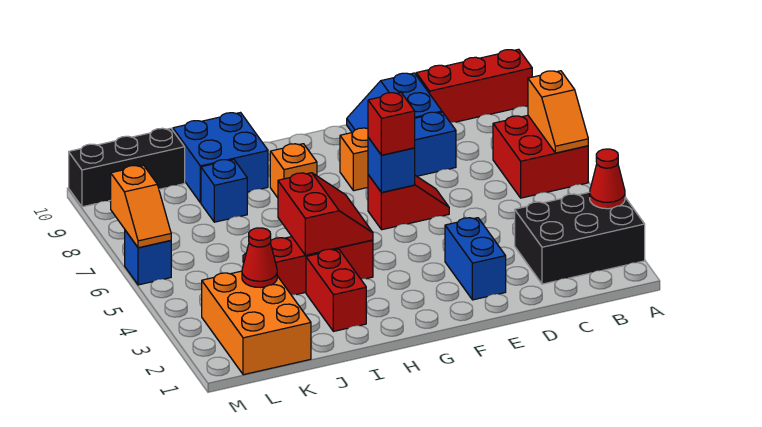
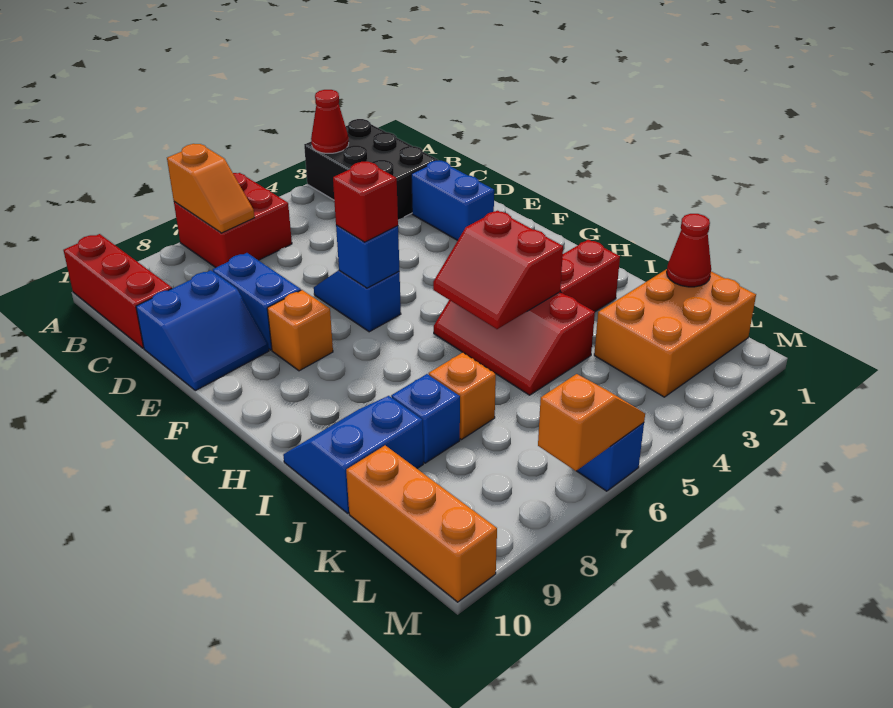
orange 1x2 slope [528,71,588,153] -> orange 1x2 slope turned to [167,144,255,233]
blue 1x2 brick [445,218,506,300] -> blue 1x2 brick turned to [411,161,494,240]
red 1x2 slope [368,175,449,230] -> blue 1x2 slope [314,270,401,332]
red 2x2 slope [278,173,373,255] -> red 2x2 slope turned to [433,211,563,329]
orange 1x1 brick [270,144,317,198] -> orange 1x1 brick moved to [429,352,496,440]
blue 2x2 brick [173,113,268,203] -> blue 2x2 slope [283,396,423,513]
red 1x1 cone [242,228,277,288] -> red 1x1 cone moved to [667,214,711,287]
black 1x3 brick [69,128,185,207] -> orange 1x3 brick [346,445,497,602]

